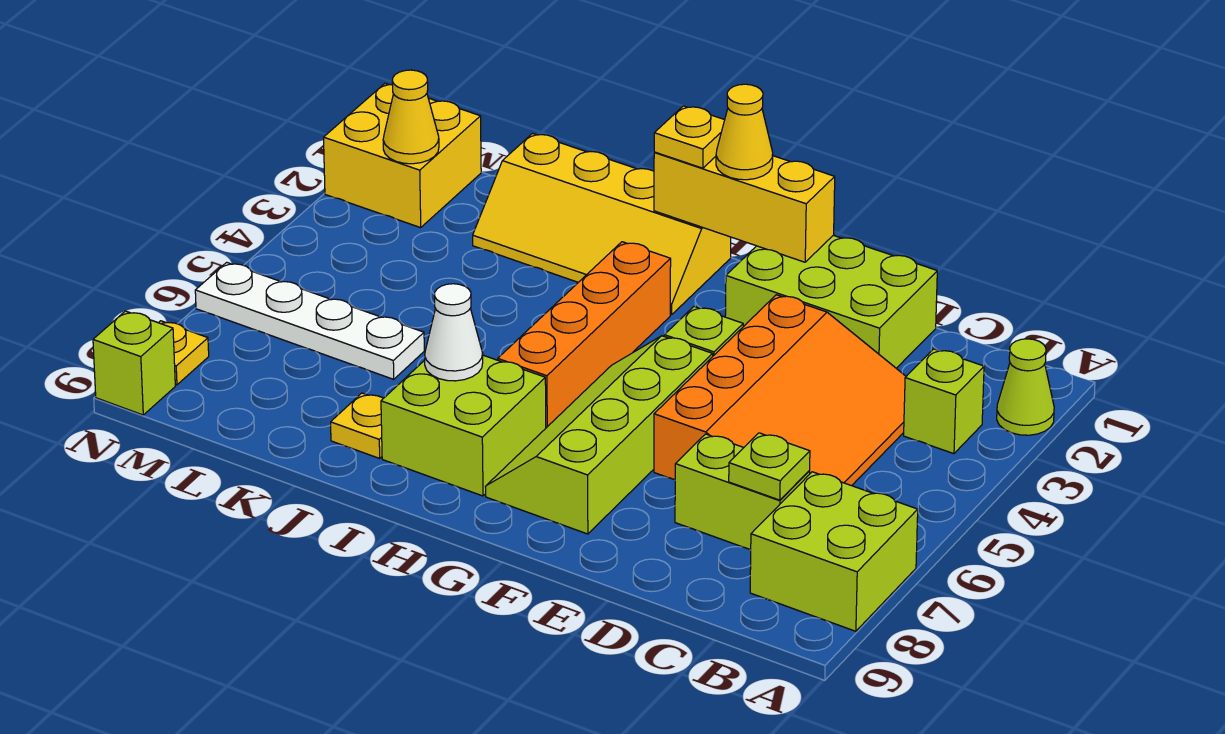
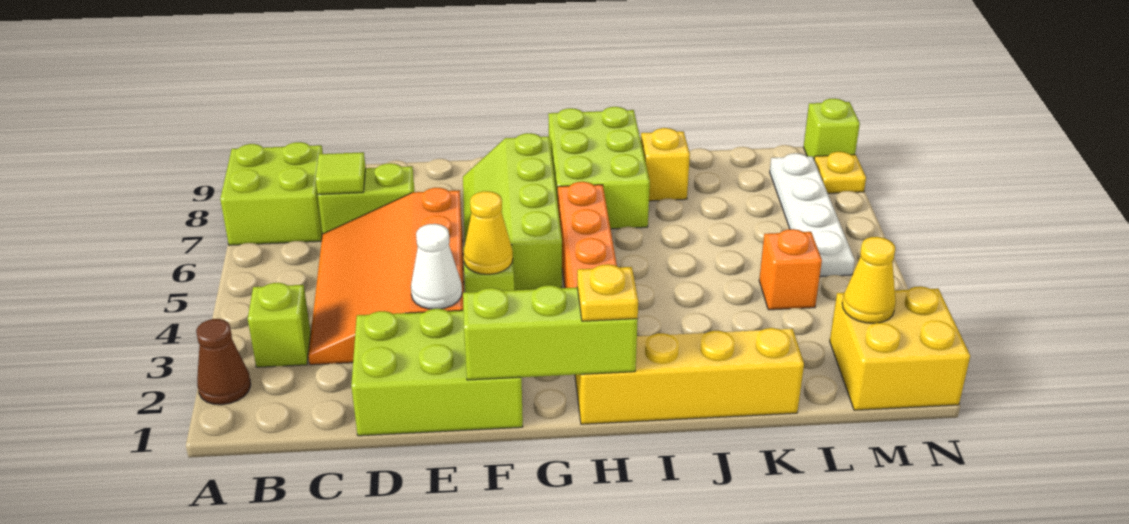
lime 1x1 cone [997,339,1054,435] -> brown 1x1 cone [196,319,251,405]
lime 1x1 plate [729,433,810,500] -> lime 1x1 tile [316,152,366,194]
yellow 1x3 brick [654,152,835,262] -> lime 1x3 brick [463,285,638,380]
lime 2x4 slope [485,336,713,534] -> lime 2x4 slope turned to [463,133,562,290]
yellow 1x1 cone [716,84,773,180] -> yellow 1x1 cone moved to [463,191,513,274]
lime 2x2 brick [381,355,546,496] -> lime 2x3 brick [548,107,650,229]
white 1x1 cone [425,284,483,381] -> white 1x1 cone moved to [411,224,462,309]
yellow 1x1 plate [331,393,383,458] -> yellow 1x1 brick [641,128,690,201]
white 1x4 plate [195,262,424,379] -> white 1x4 plate turned to [770,153,855,277]
none -> orange 1x1 brick [759,229,822,310]

